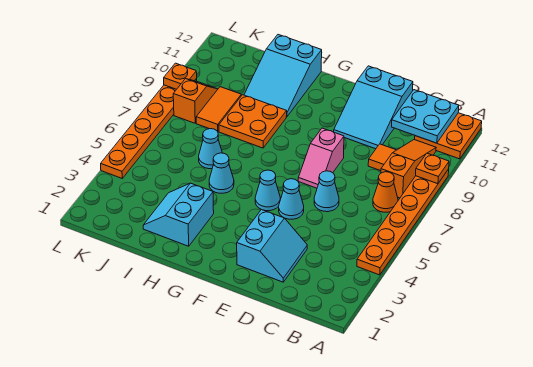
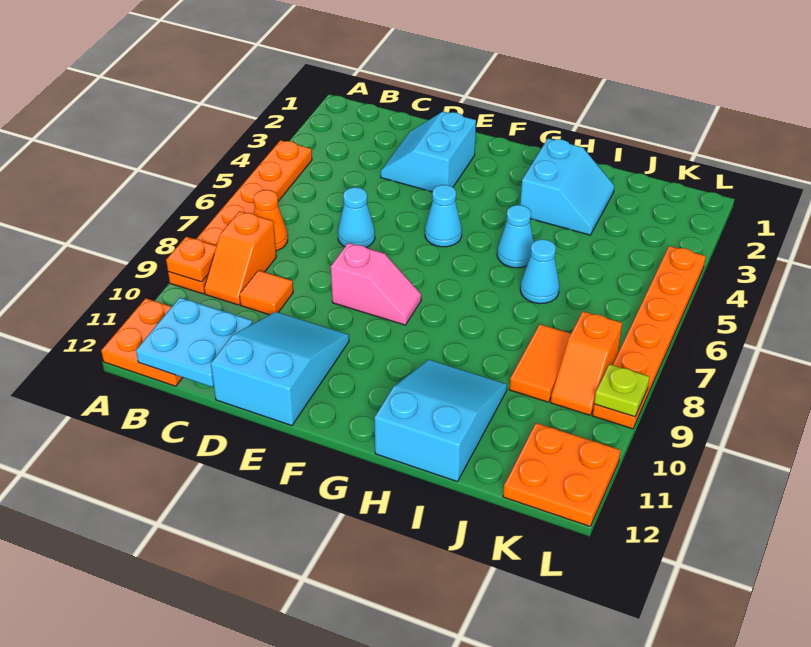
orange 1x3 slope [381,140,436,198] -> orange 1x2 slope [204,211,276,305]
cyan 1x1 cone [279,179,304,219] -> none
pink 1x2 slope [298,128,344,188] -> pink 1x2 slope turned to [331,243,421,325]
orange 2x2 plate [219,95,287,148] -> orange 2x2 plate moved to [503,423,621,526]
orange 1x1 plate [164,63,197,89] -> lime 1x1 plate [594,364,650,417]

